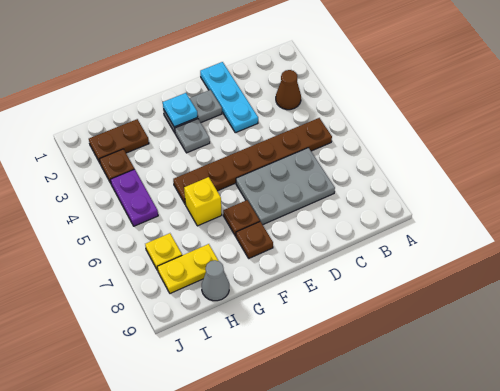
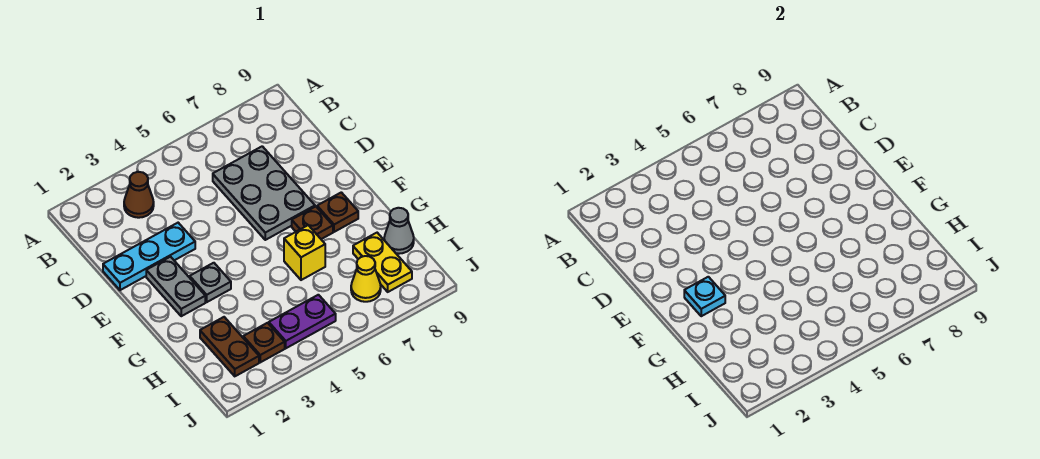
brown 1x6 plate [173,118,332,205] -> none
yellow 1x1 plate [145,233,182,270] -> yellow 1x1 cone [351,256,381,302]

